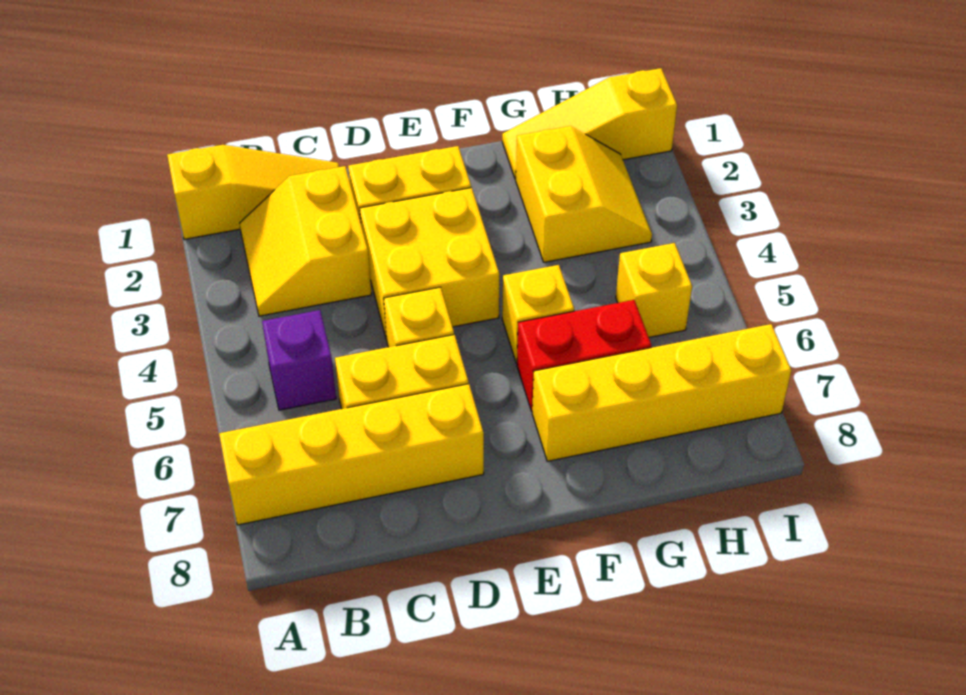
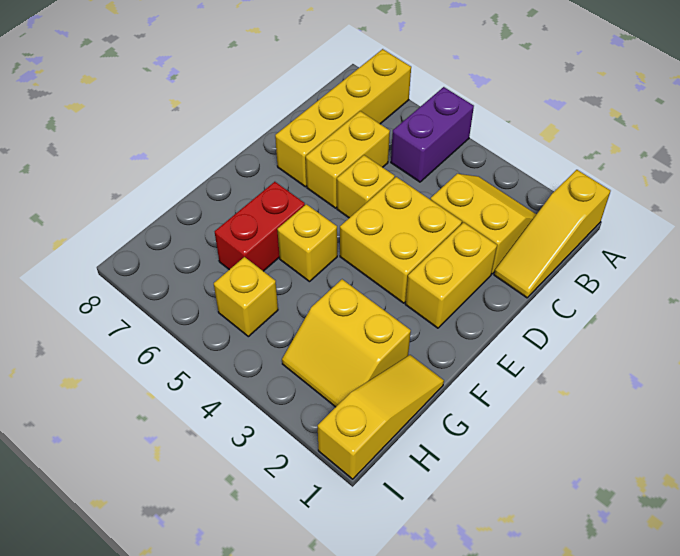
purple 1x1 brick [262,310,336,410] -> purple 1x2 brick [391,87,474,182]
yellow 1x4 brick [532,324,791,461] -> none

